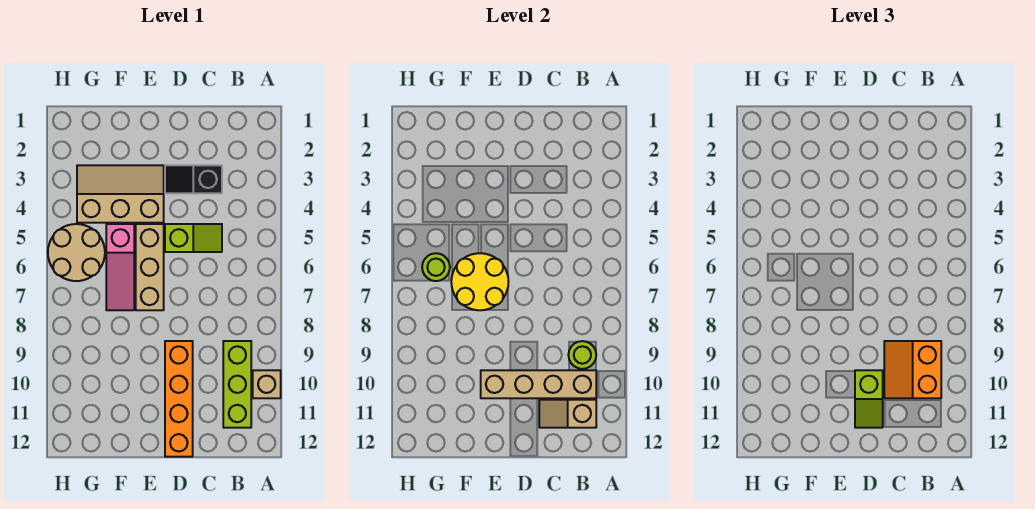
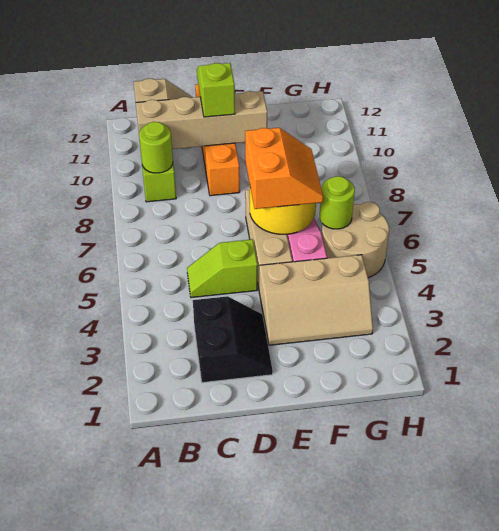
tan 1x1 brick [253,370,281,398] -> none
orange 2x2 slope [884,341,941,398] -> orange 2x2 slope moved to [245,128,323,209]
black 1x2 slope [165,165,222,193] -> black 2x2 slope [193,296,273,383]

